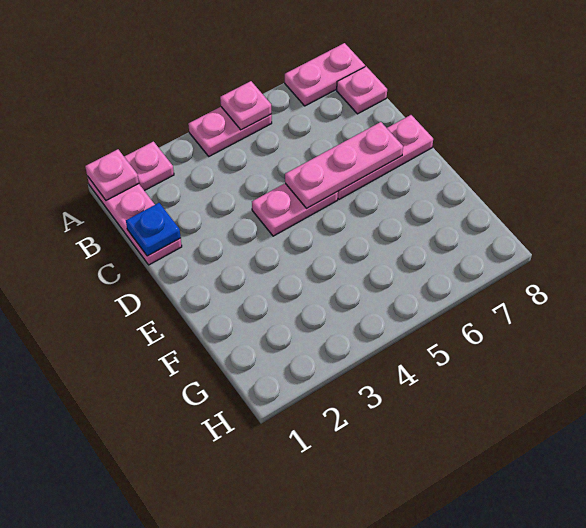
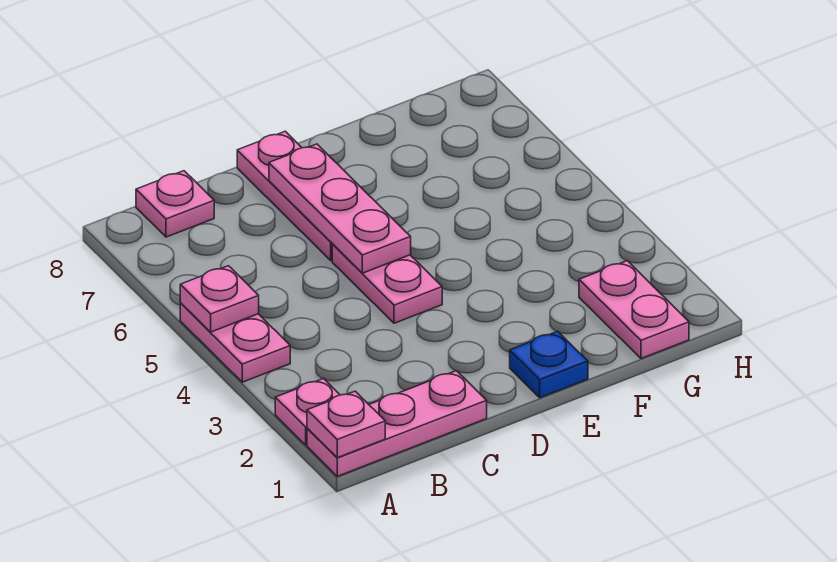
pink 1x2 plate [285,43,365,106] -> pink 1x2 plate moved to [579,261,689,359]
blue 1x1 plate [126,203,181,256] -> blue 1x1 plate moved to [510,331,588,398]

